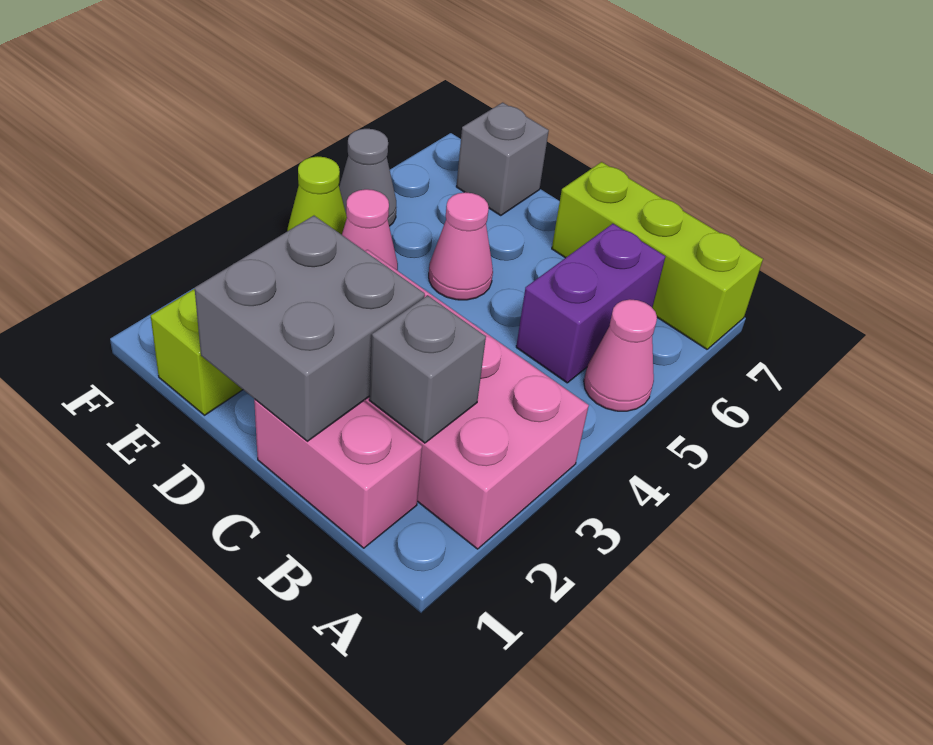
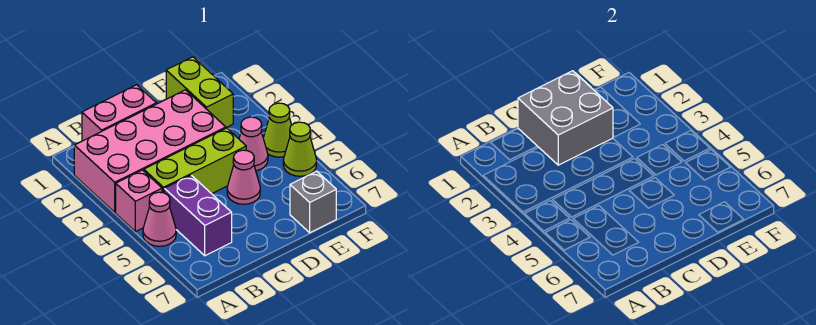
none -> pink 1x1 brick [116,170,162,232]
lime 1x3 brick [552,162,763,349] -> lime 1x3 brick moved to [144,128,246,194]
grey 1x1 brick [369,295,486,443] -> none
grey 1x1 cone [339,129,396,226] -> lime 1x1 cone [283,122,317,176]

